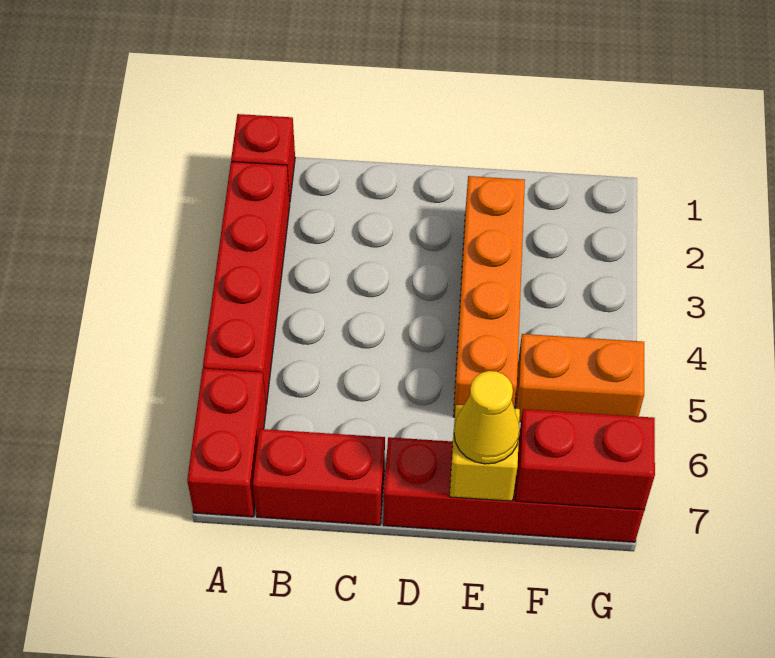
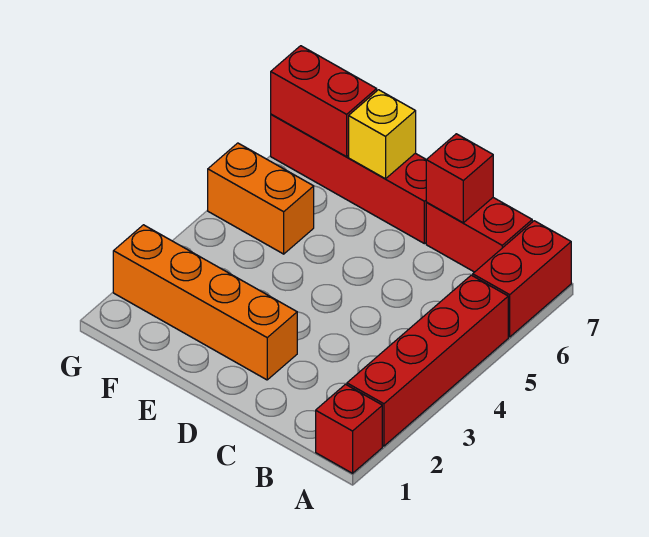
none -> red 1x1 brick [426,134,493,223]
orange 1x4 brick [453,176,525,417] -> orange 1x4 brick turned to [113,225,297,380]
yellow 1x1 cone [454,371,520,464] -> none

